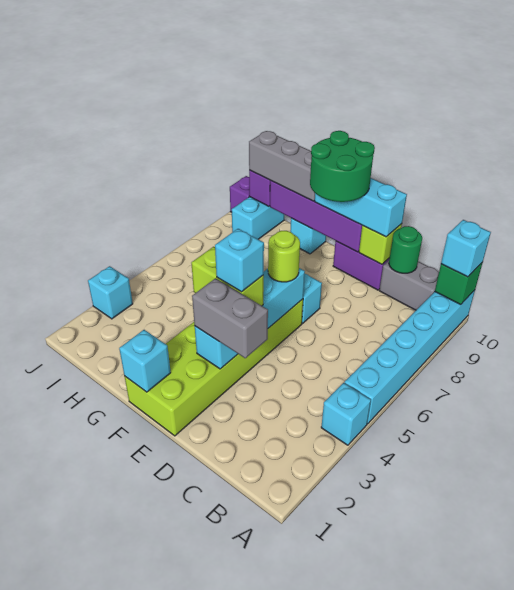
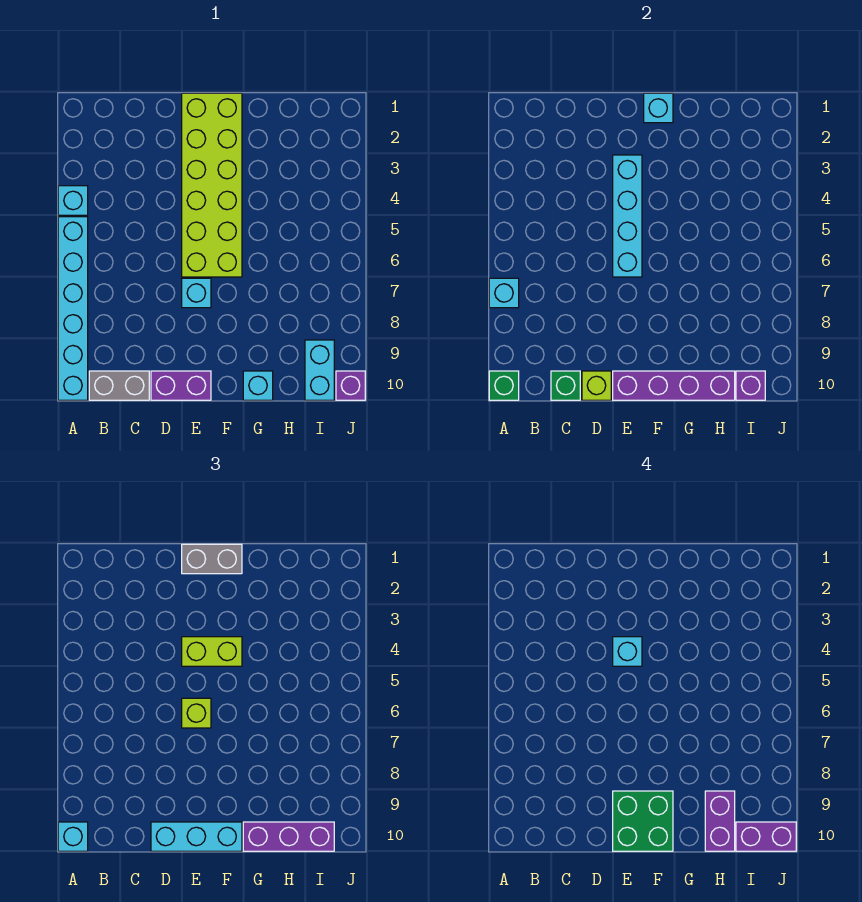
green 1x1 round brick [389,226,422,273] -> green 1x1 brick [551,371,580,400]
grey 1x2 brick [192,278,268,358] -> grey 1x2 brick moved to [182,544,242,574]
lime 1x1 round brick [268,231,300,282] -> lime 1x1 brick [182,698,211,728]
green 2x2 round brick [310,131,375,202] -> green 2x2 brick [613,791,673,851]
grey 1x3 brick [249,131,315,201] -> purple 1x3 brick [243,822,334,851]
none -> purple 1x2 brick [705,791,735,851]
none -> purple 1x2 brick [736,822,796,851]
cyan 1x1 brick [88,266,133,319] -> cyan 1x1 brick moved to [489,278,519,308]

